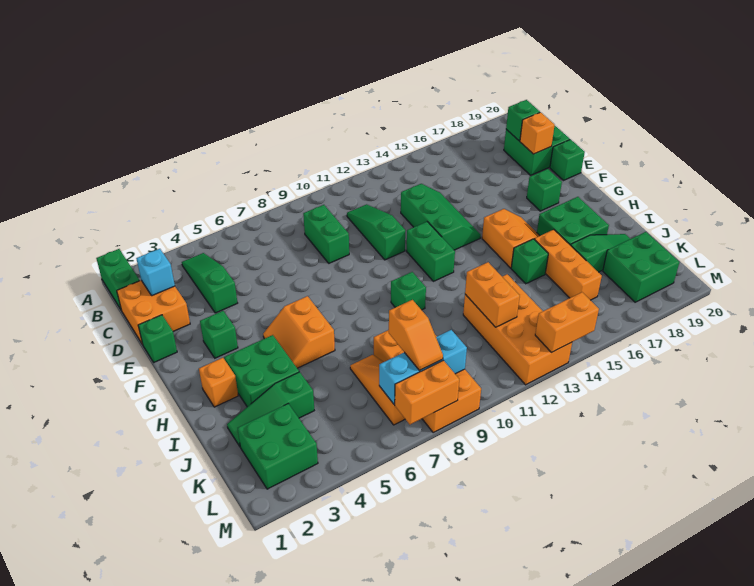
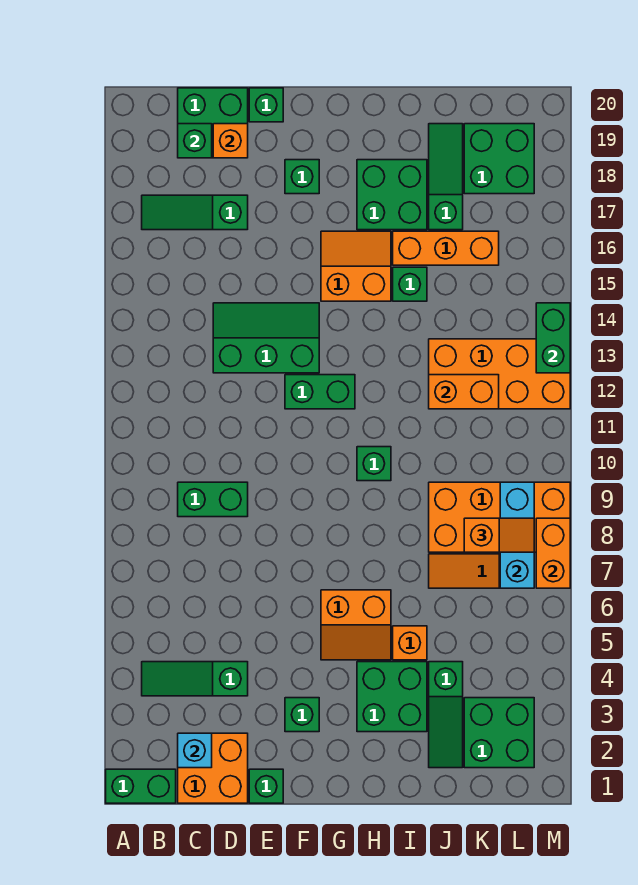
green 1x3 slope [347,204,405,260] -> green 1x3 slope moved to [142,195,248,230]
orange 1x1 brick [199,358,238,407] -> orange 1x1 brick moved to [393,626,427,660]
orange 1x2 brick [535,292,599,353] -> green 1x2 brick [536,303,570,373]

